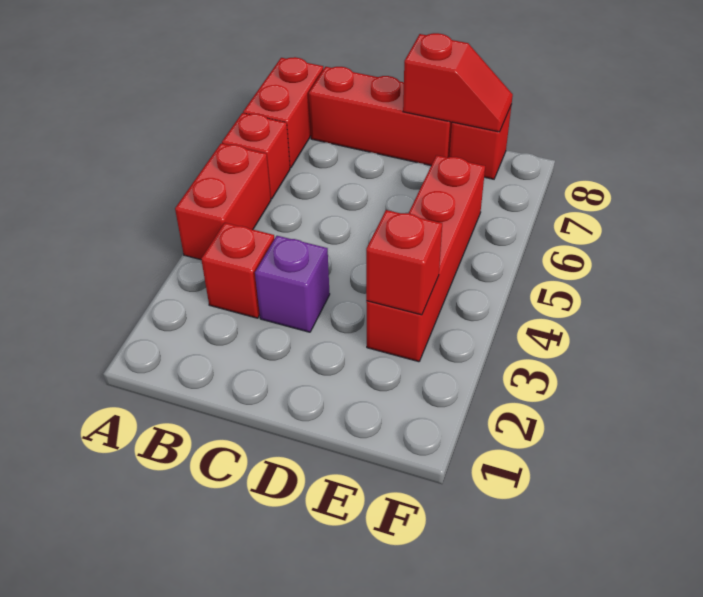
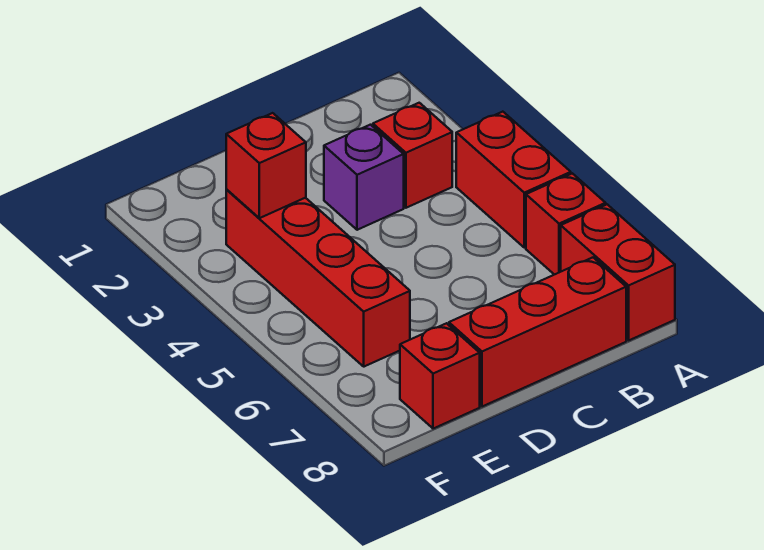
red 1x2 slope [403,33,513,132] -> none

